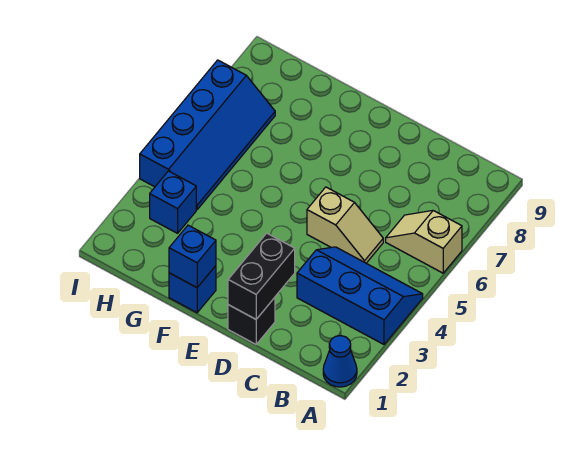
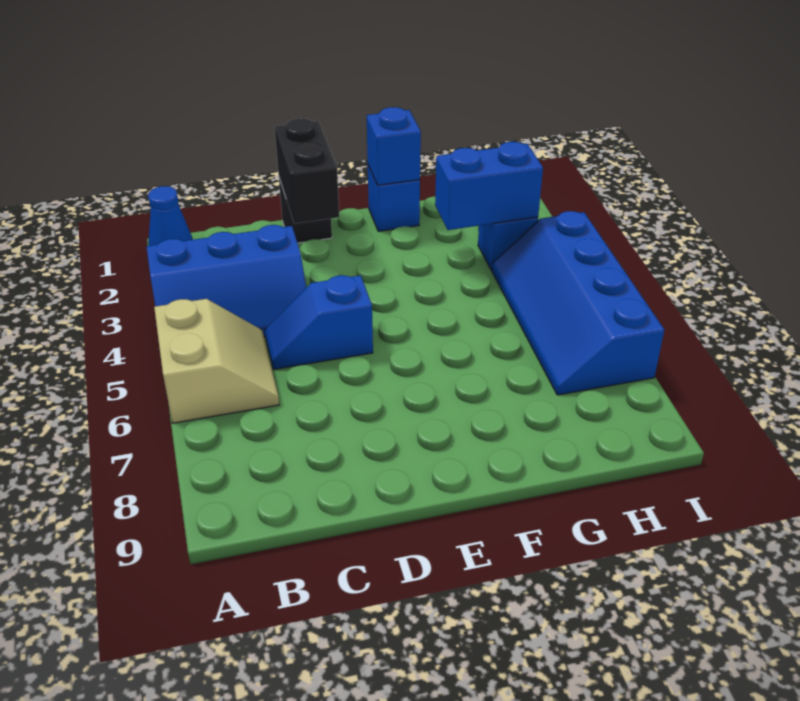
tan 1x2 slope [386,210,462,273] -> tan 2x2 slope [154,299,279,423]
tan 1x2 slope [307,187,383,263] -> blue 1x2 slope [265,275,373,369]
none -> blue 1x2 brick [435,142,543,230]

